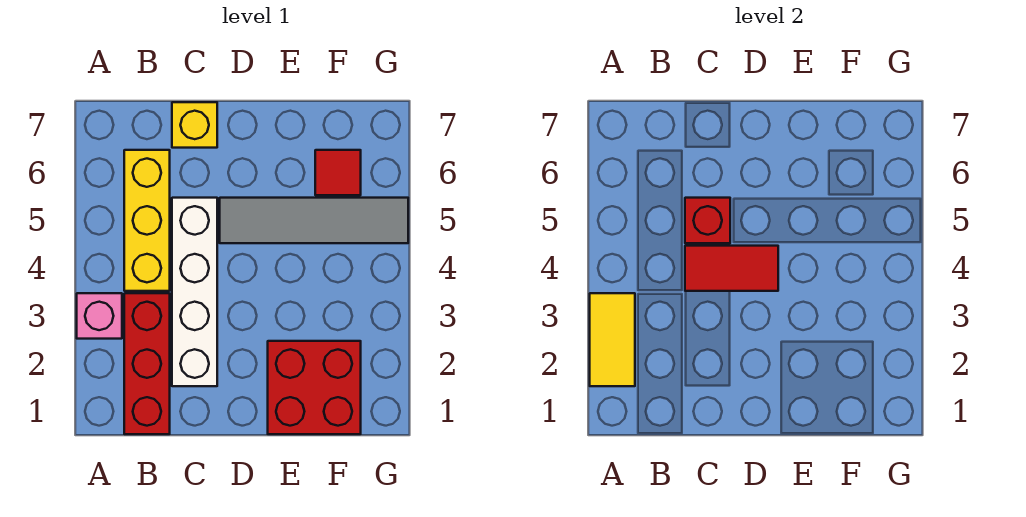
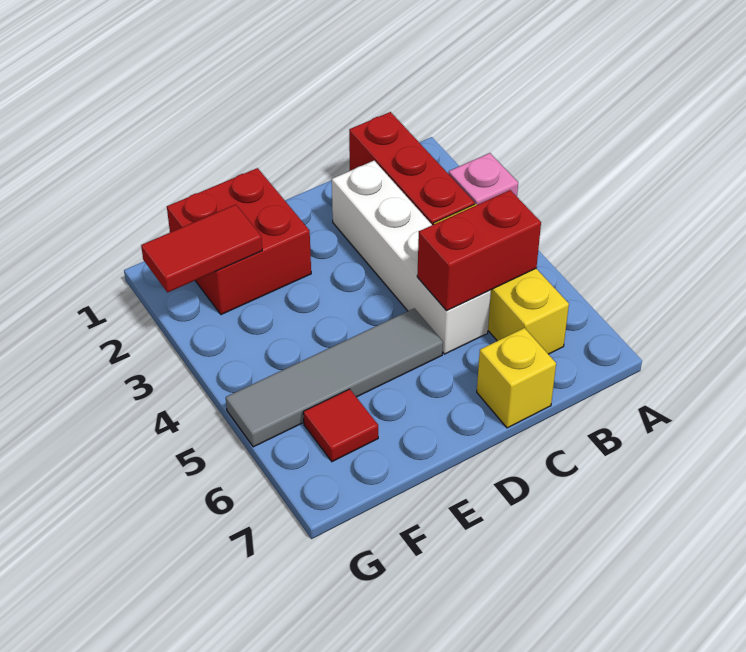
yellow 1x2 tile [590,293,635,386] -> none
red 1x2 tile [685,246,778,291] -> red 1x2 tile moved to [141,205,262,293]
red 1x1 brick [685,198,730,243] -> red 1x2 brick [417,190,541,311]

